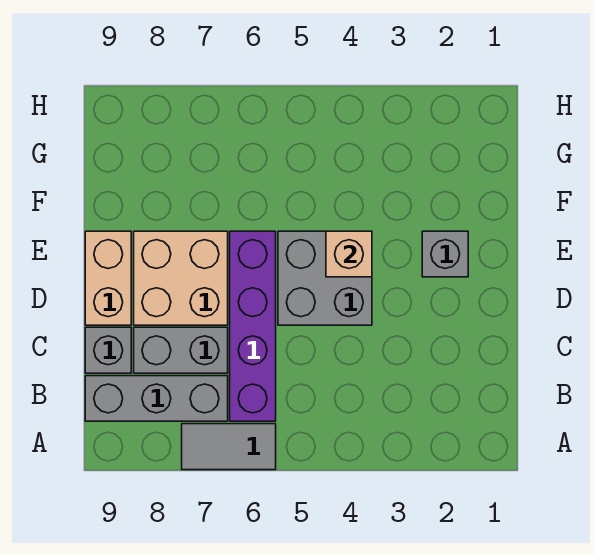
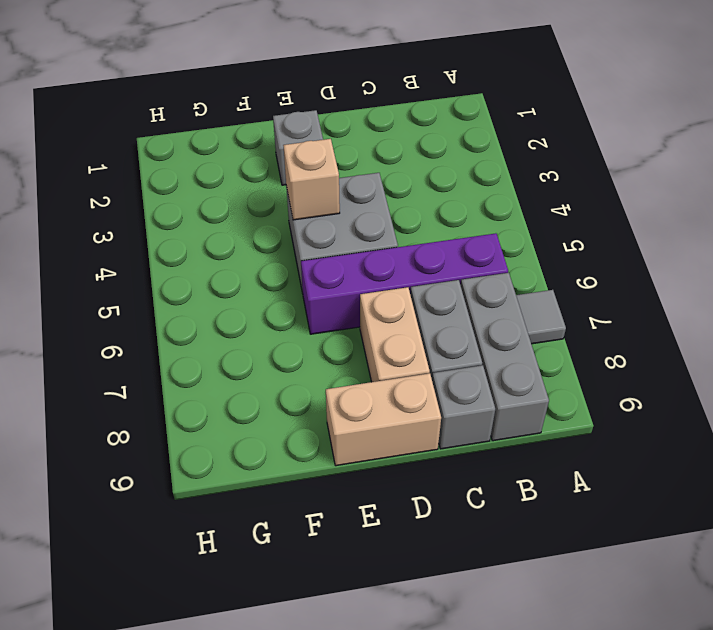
grey 1x2 tile [182,424,276,470] -> grey 1x1 tile [516,290,566,344]
tan 2x2 brick [134,231,228,325] -> tan 1x2 brick [360,287,430,382]

